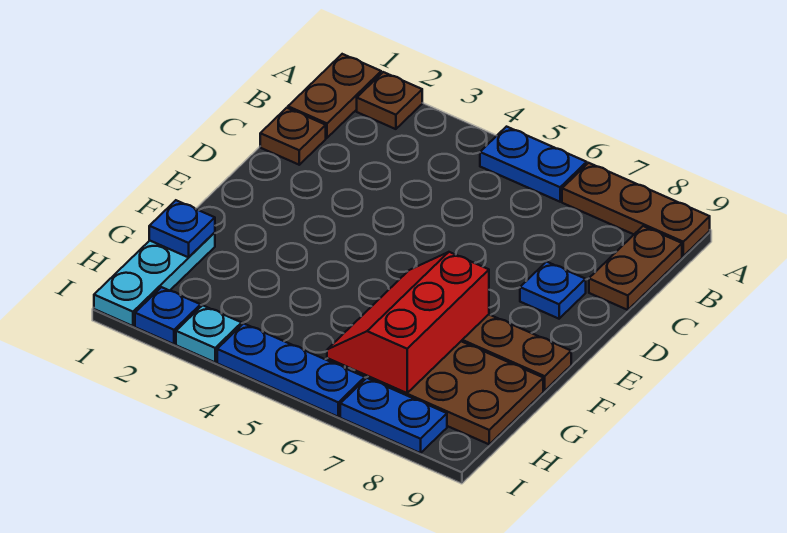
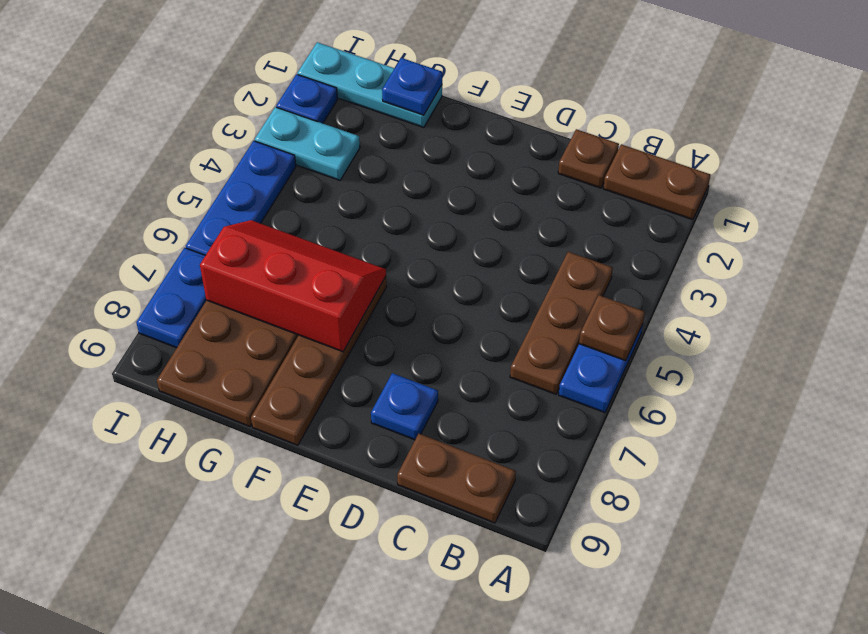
brown 1x1 plate [357,72,422,129] -> brown 1x1 plate moved to [579,295,645,361]
brown 1x3 plate [562,163,710,256] -> brown 1x3 plate moved to [510,252,613,394]
cyan 1x1 plate [176,305,242,362] -> cyan 1x2 plate [255,107,360,180]

